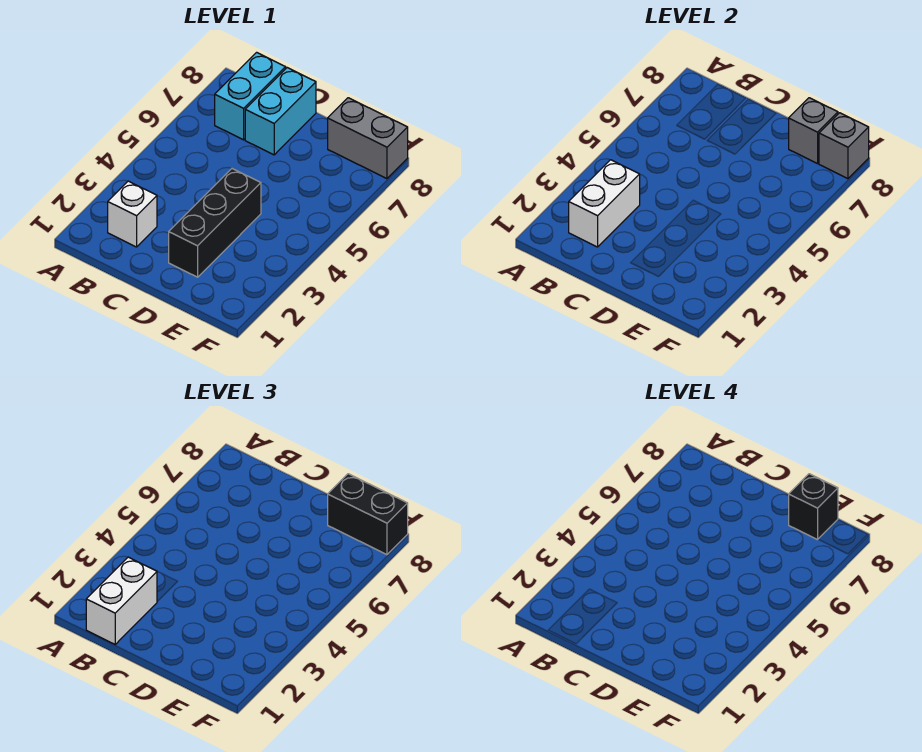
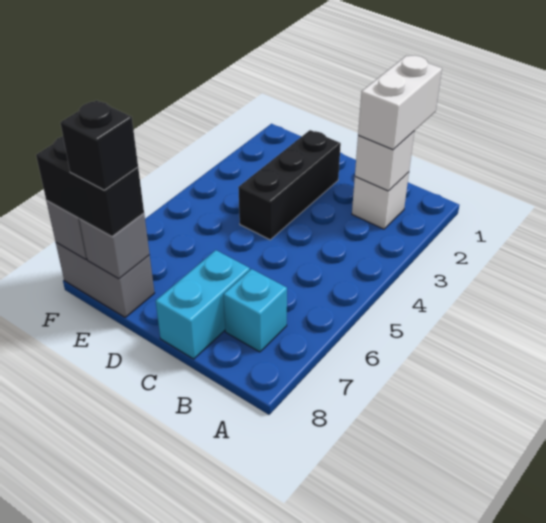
white 1x2 brick [569,160,640,247] -> white 1x1 brick [355,132,414,191]
cyan 1x2 brick [215,52,286,140] -> cyan 1x1 brick [223,269,287,352]

